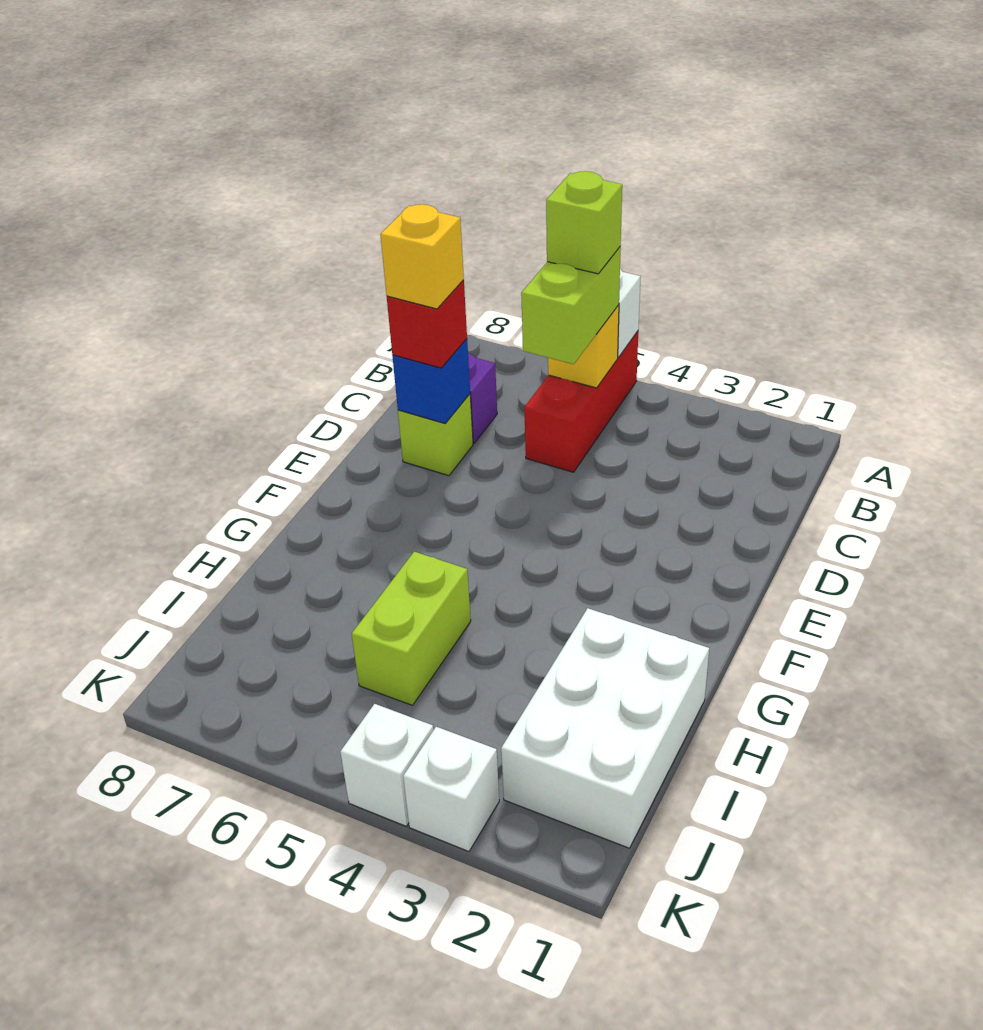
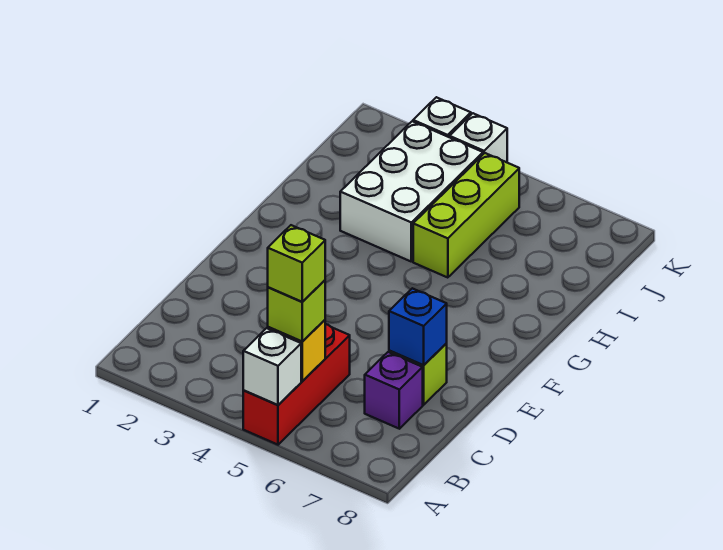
lime 1x2 brick [521,247,621,364] -> lime 1x1 brick [268,280,325,342]
red 1x1 brick [387,280,467,368] -> none
yellow 1x1 brick [380,204,464,309] -> none
white 2x3 brick [501,608,709,848] -> white 2x3 brick moved to [340,121,483,261]
lime 1x2 brick [352,552,471,705] -> lime 1x3 brick [413,153,519,278]

